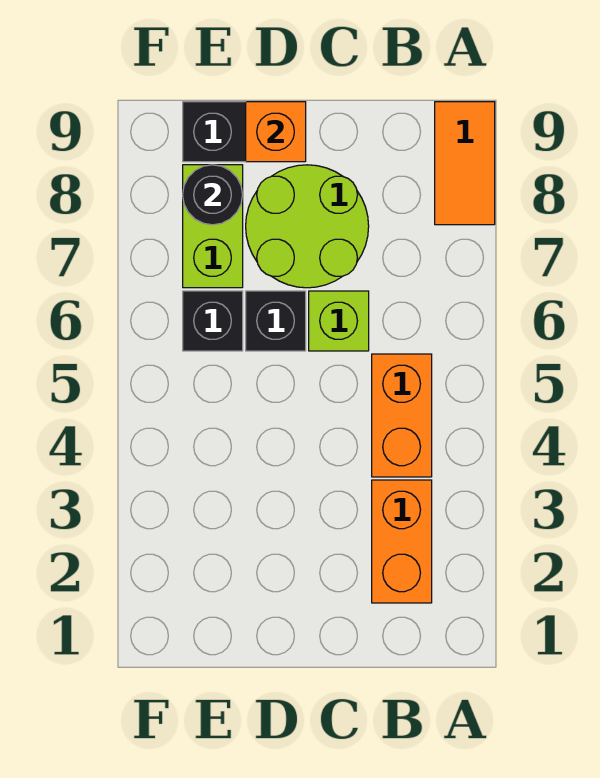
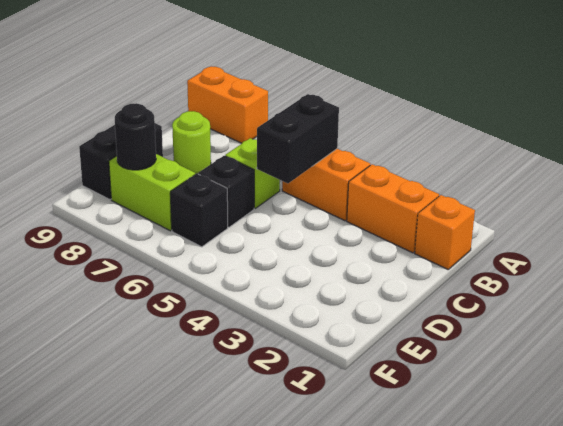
orange 1x2 tile [435,102,495,225] -> orange 1x2 brick [187,67,268,143]
none -> black 1x2 brick [257,94,339,183]
lime 2x2 round brick [246,165,369,288] -> lime 1x1 round brick [172,111,211,174]
orange 1x1 brick [246,102,306,162] -> orange 1x1 brick moved to [415,195,475,269]

